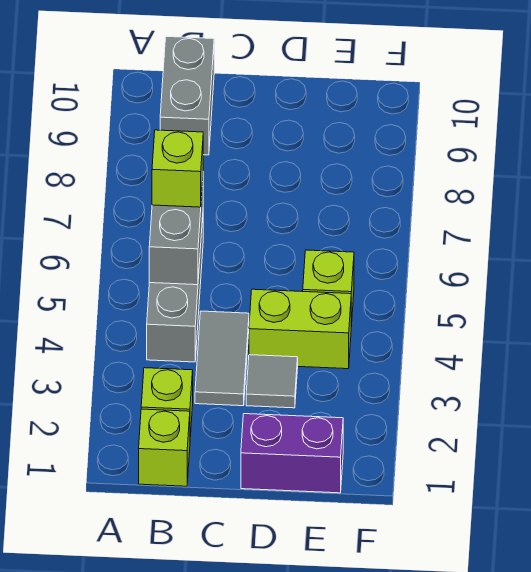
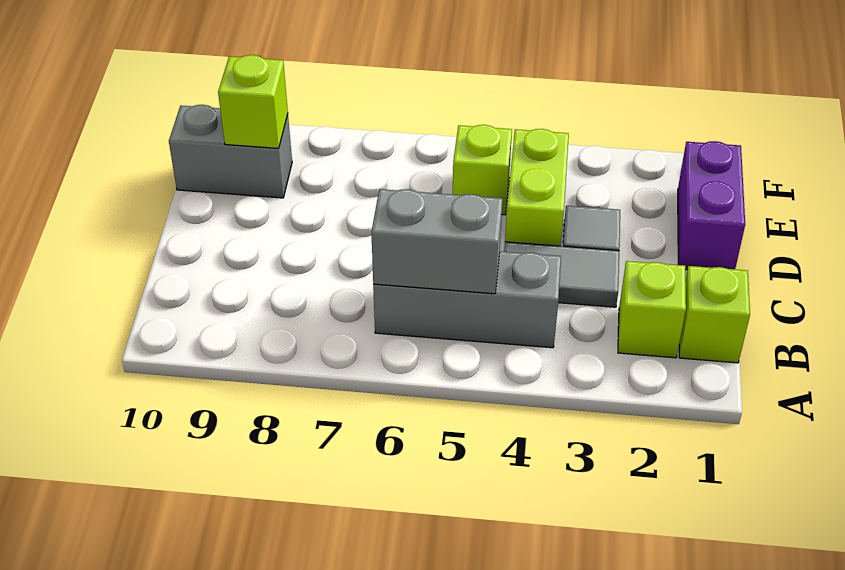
lime 1x1 brick [152,130,203,207] -> lime 1x1 brick moved to [218,55,288,148]
grey 1x2 brick [160,36,214,155] -> grey 1x2 brick moved to [169,105,292,198]

